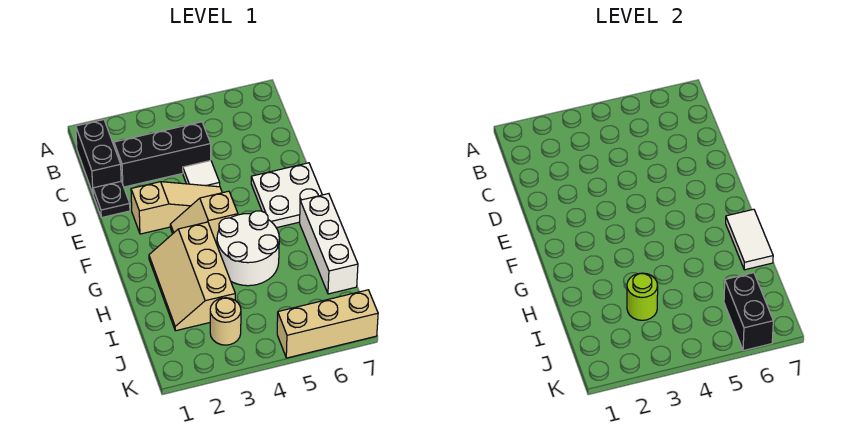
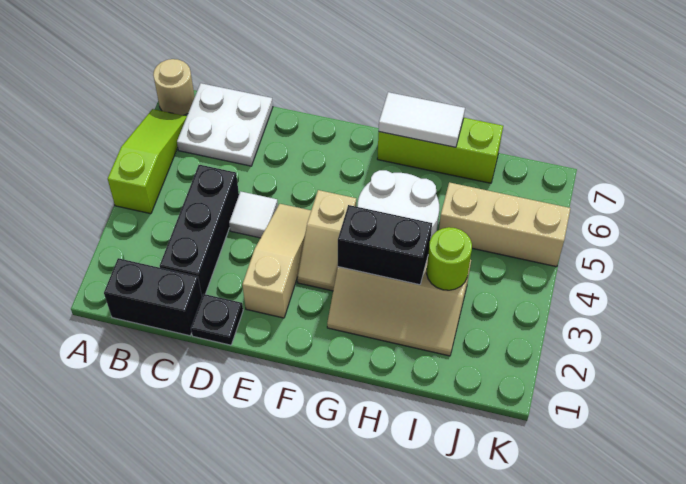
none -> lime 1x3 slope [108,109,187,214]
white 2x2 plate [251,163,322,228] -> white 2x2 plate moved to [177,83,273,166]
white 1x3 brick [300,194,358,294] -> lime 1x3 brick [377,118,503,183]
tan 1x1 round brick [210,298,241,345] -> tan 1x1 round brick moved to [153,59,195,115]
black 1x2 brick [724,273,773,351] -> black 1x2 brick moved to [338,205,432,285]
tan 1x3 brick [277,290,378,358] -> tan 1x3 brick turned to [439,182,571,267]

